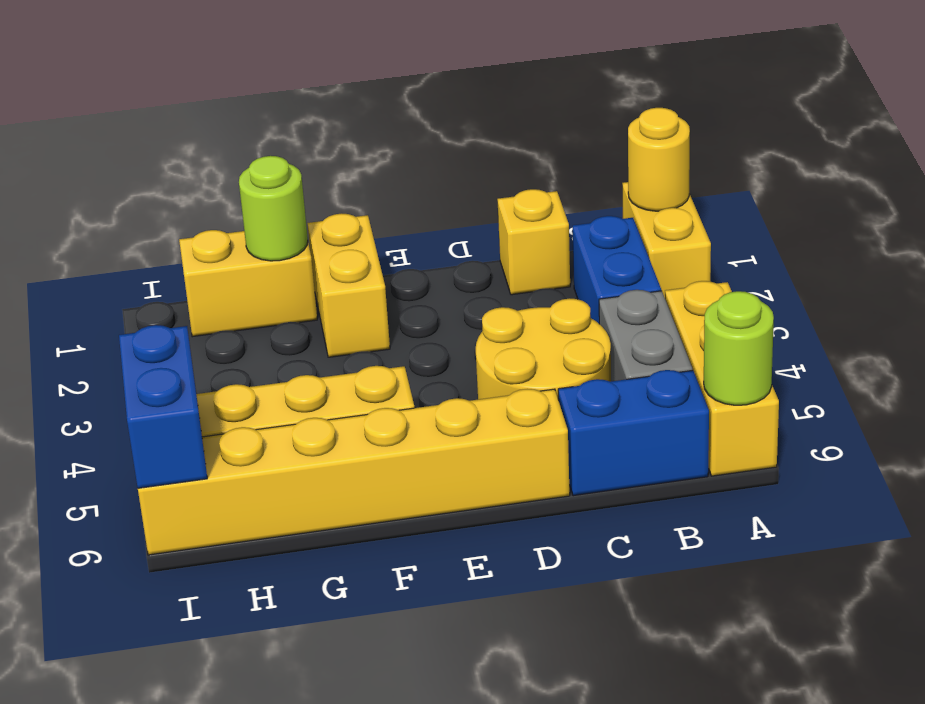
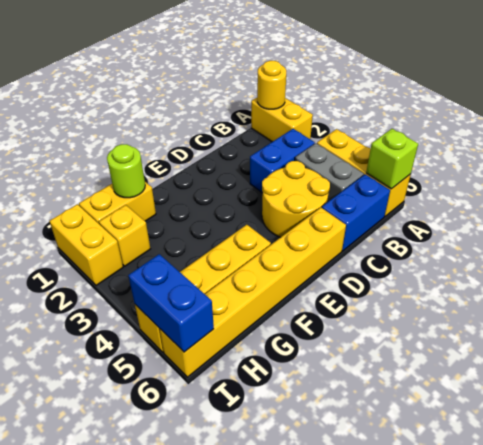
lime 1x1 round brick [704,291,774,405] -> lime 1x1 brick [366,129,418,189]
blue 1x2 brick [573,216,661,323] -> blue 1x2 brick turned to [250,129,315,193]
yellow 1x1 brick [497,189,570,295] -> yellow 1x1 brick moved to [99,205,150,266]
yellow 1x2 brick [307,213,390,357] -> yellow 1x2 brick moved to [49,204,123,285]

